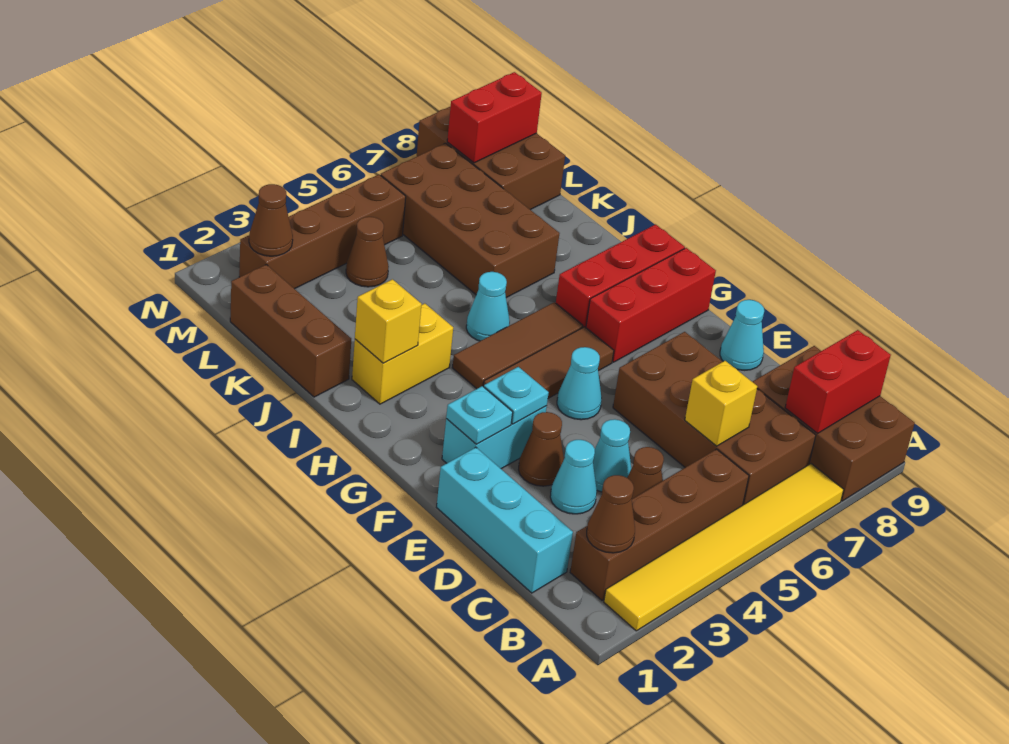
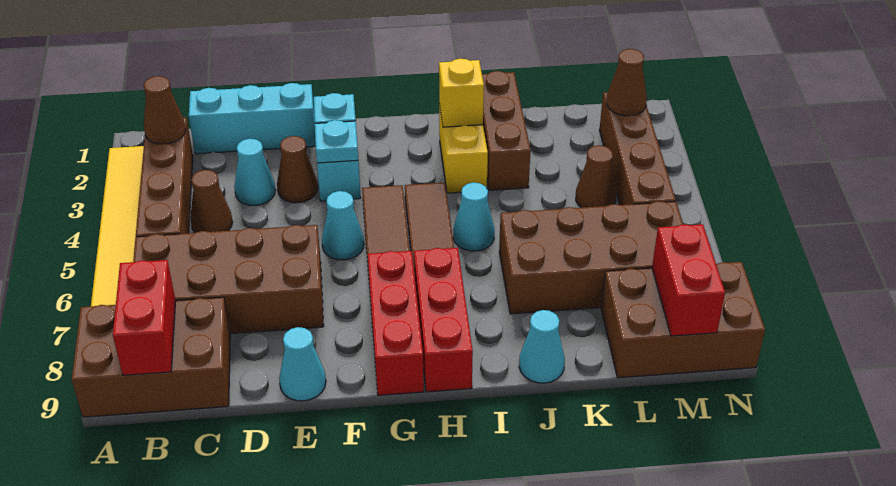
yellow 1x1 brick [685,361,757,446] -> none
cyan 1x1 cone [593,419,631,492] -> cyan 1x1 cone moved to [519,310,565,383]
brown 1x3 brick [230,265,351,397] -> brown 1x3 brick turned to [482,71,531,190]

